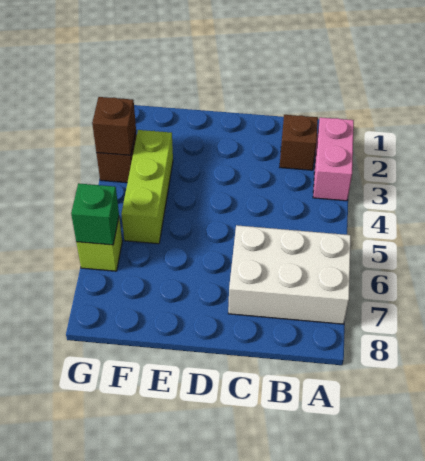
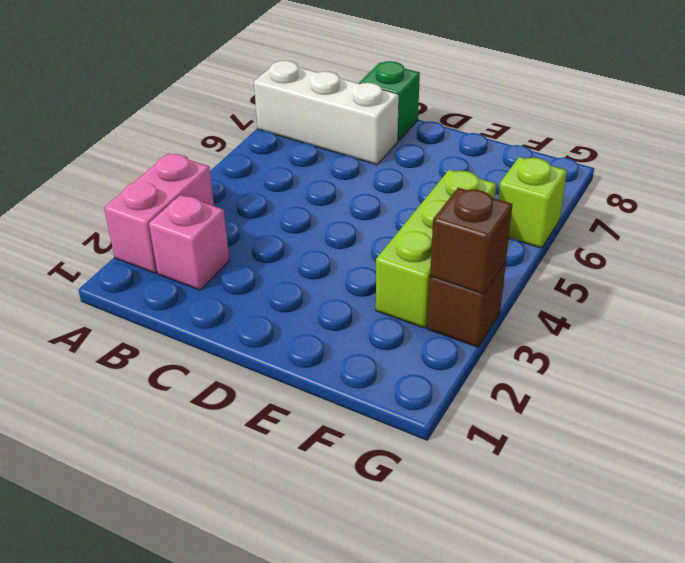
white 2x3 brick [228,225,351,324] -> white 1x3 brick [254,61,399,165]
brown 1x1 brick [280,115,318,170] -> pink 1x1 brick [149,195,230,290]
green 1x1 brick [71,183,119,245] -> green 1x1 brick moved to [359,61,420,141]

